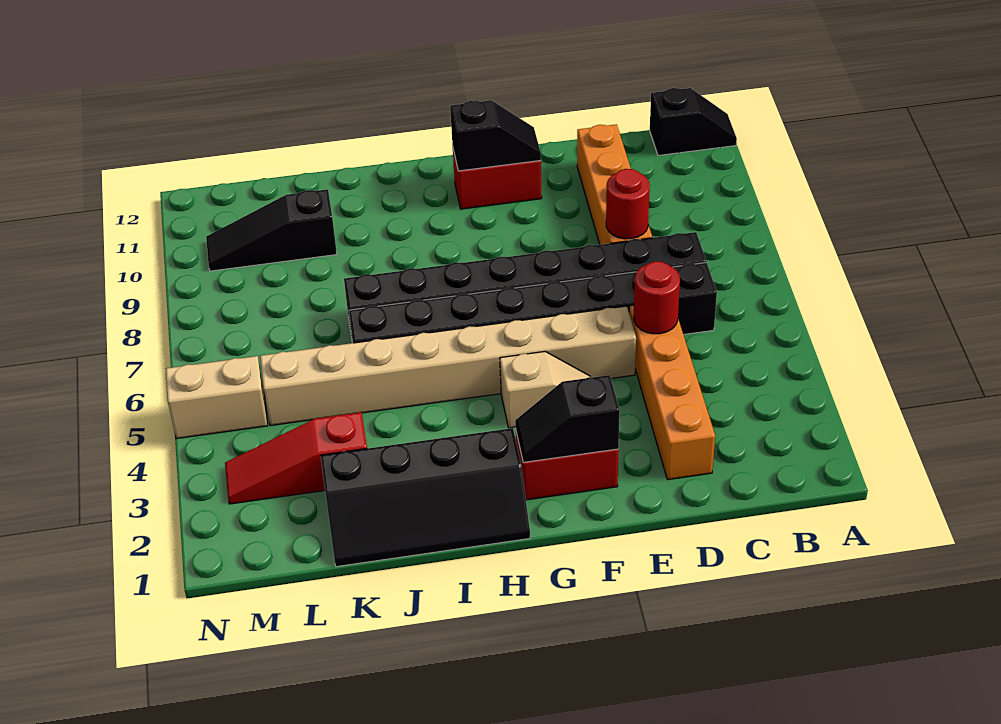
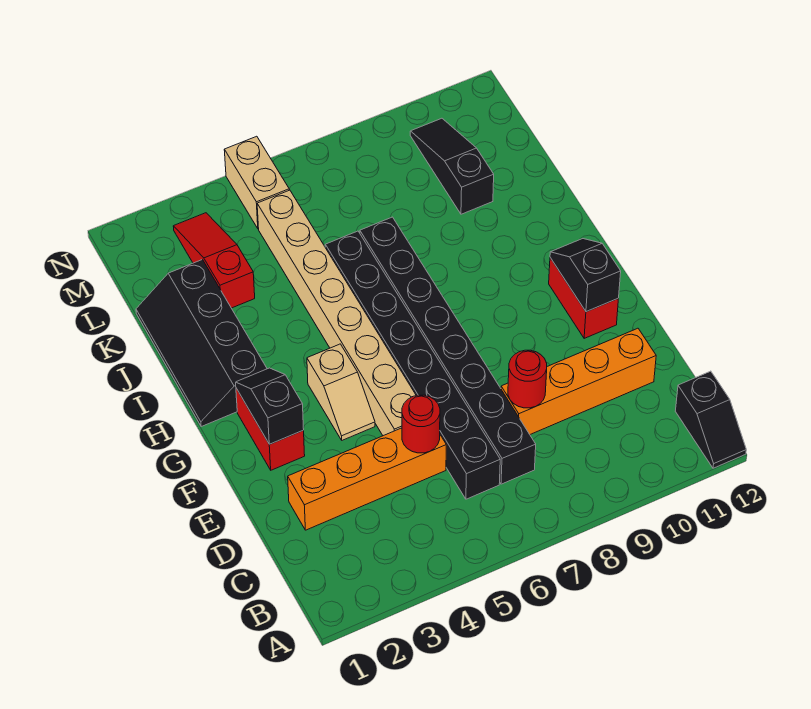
black 1x2 slope [450,100,541,171] -> black 1x2 slope turned to [550,239,621,312]

